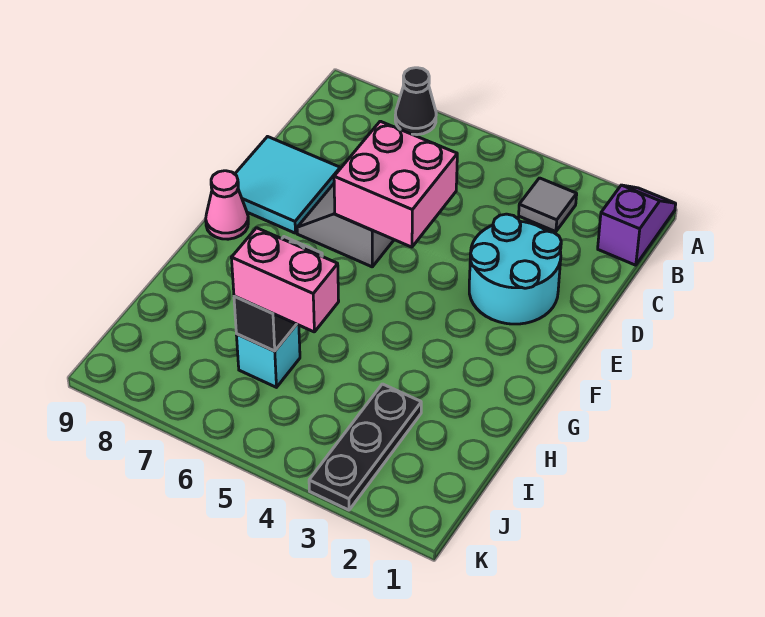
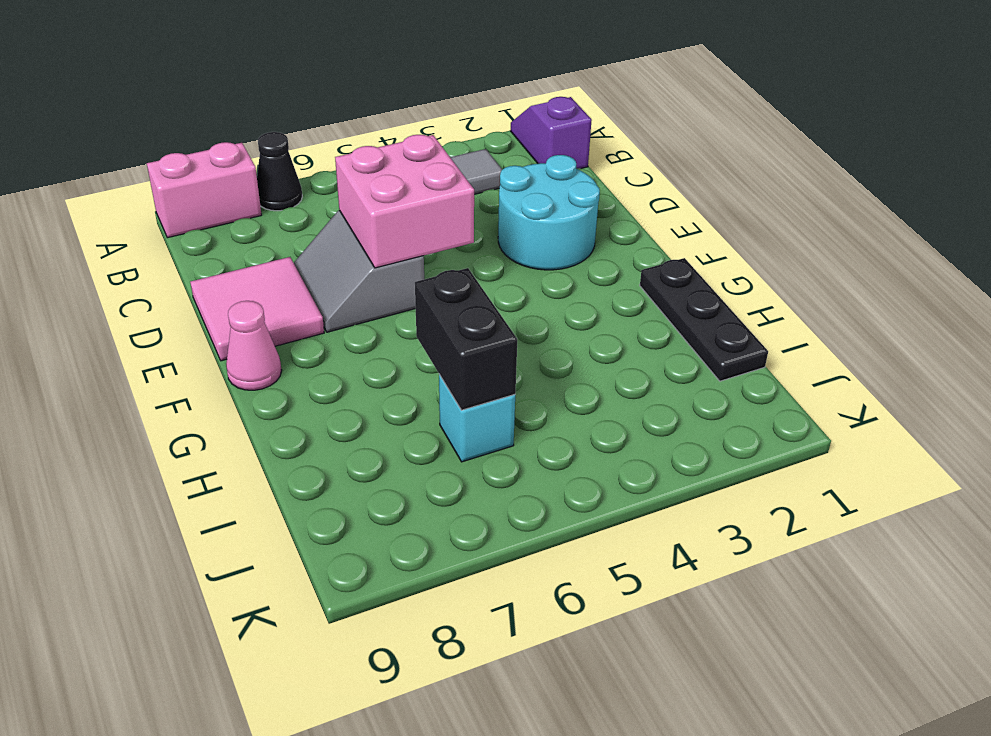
cyan 2x2 tile [235,137,340,233] -> pink 2x2 tile [190,257,324,361]
black 1x3 plate [309,384,421,510] -> black 1x3 plate moved to [640,258,768,381]
pink 1x2 brick [231,228,339,332] -> pink 1x2 brick moved to [147,142,262,238]

